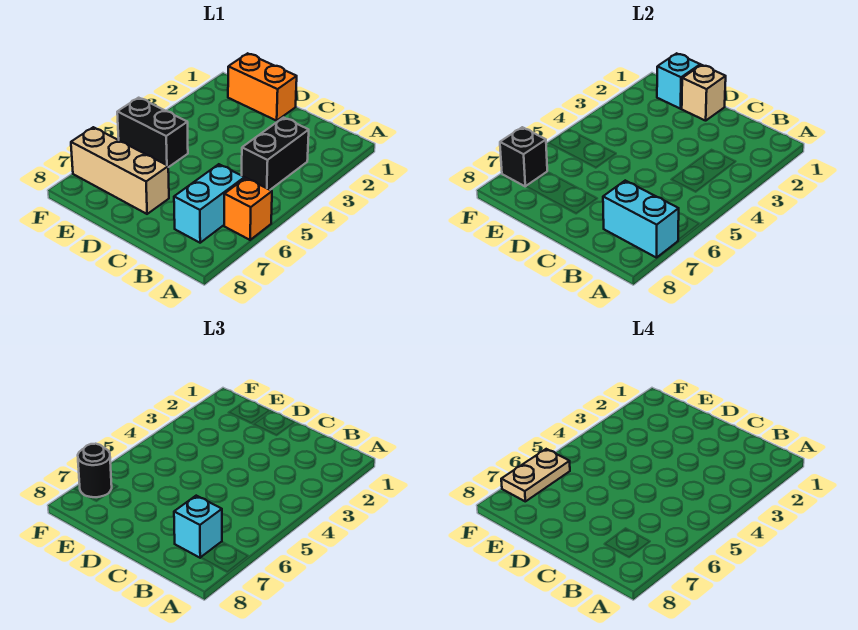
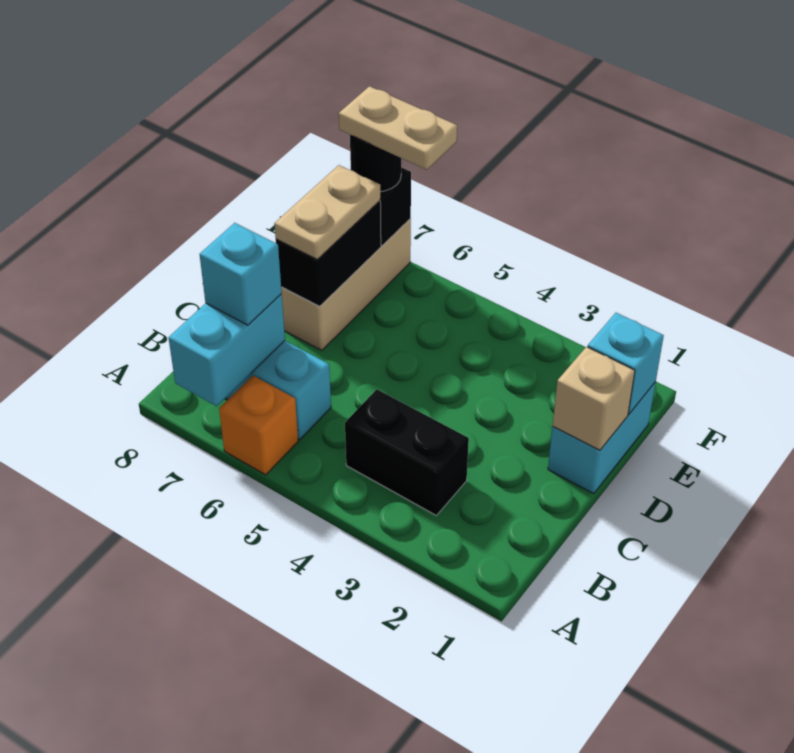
orange 1x2 brick [228,53,297,121] -> cyan 1x2 brick [548,382,656,494]
none -> tan 1x2 plate [274,165,380,259]
black 1x2 brick [117,98,188,167] -> black 1x2 brick moved to [276,201,381,306]

